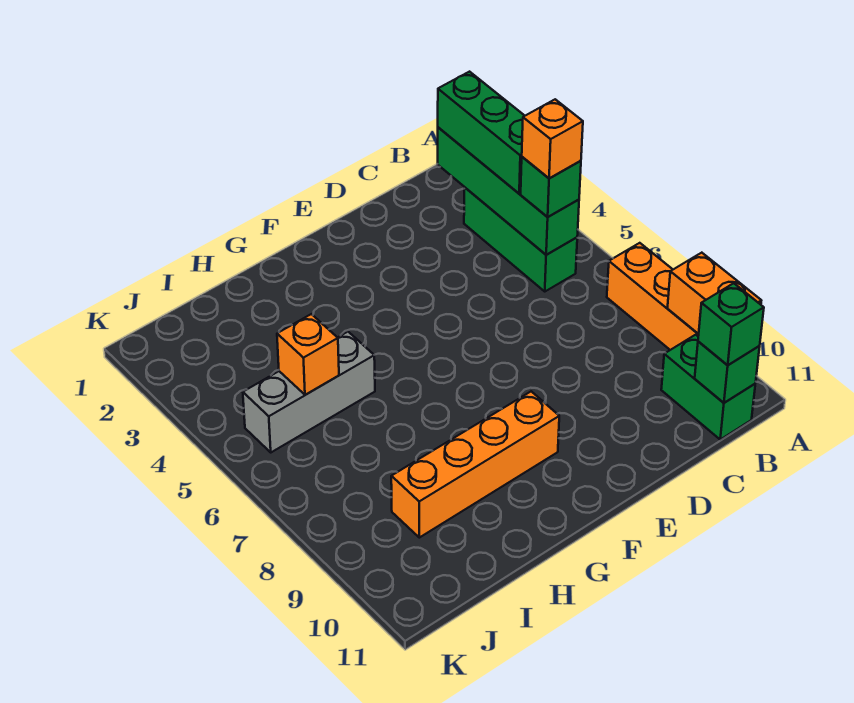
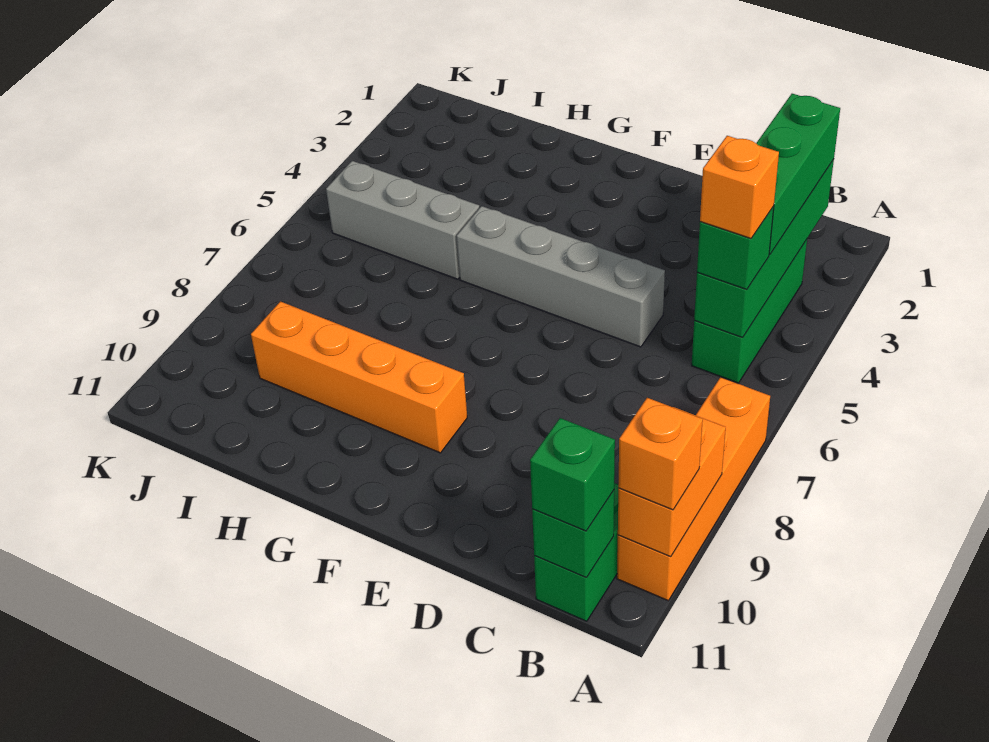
none -> grey 1x4 brick [457,206,665,347]
orange 1x1 brick [277,314,339,395] -> orange 1x1 brick moved to [618,398,703,510]

